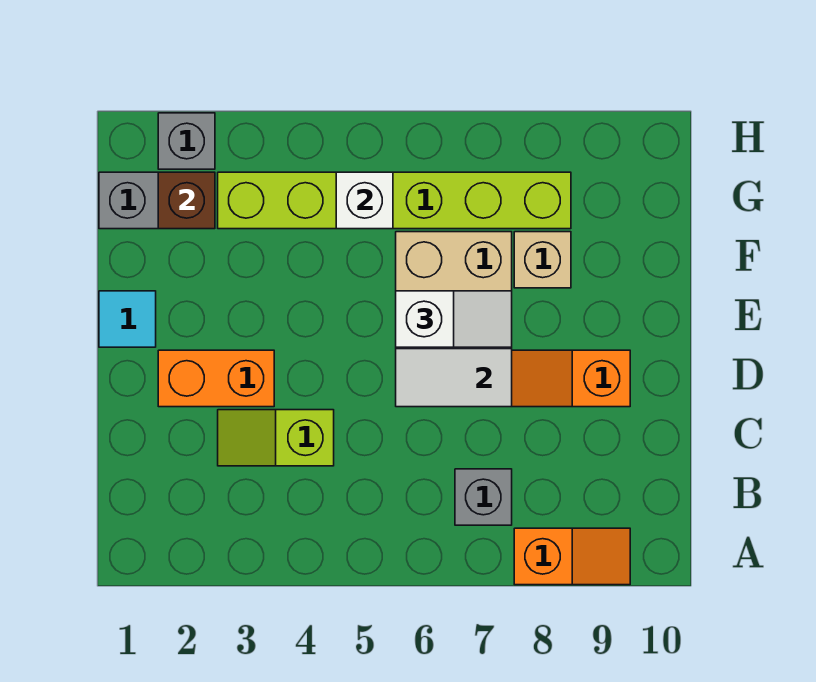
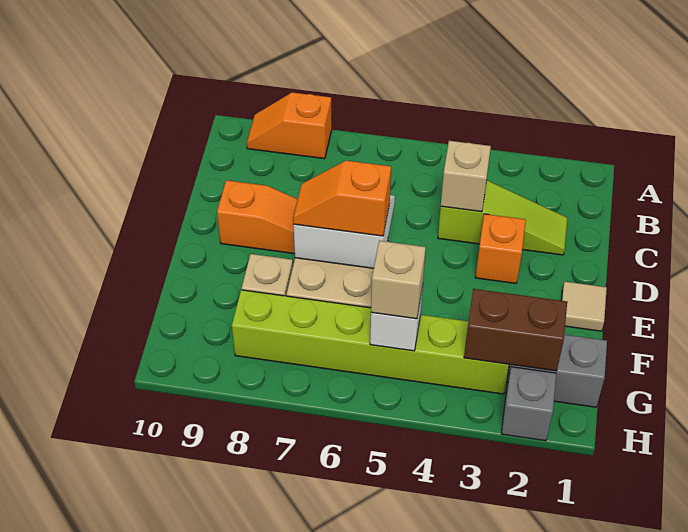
grey 1x1 brick [455,469,512,525] -> none
lime 1x2 slope [218,410,334,466] -> lime 1x3 slope [438,181,568,255]
none -> tan 1x1 brick [441,141,491,212]
orange 1x2 brick [158,350,274,407] -> orange 1x1 brick [475,214,526,283]
cyan 1x1 tile [99,291,156,347] -> tan 1x1 tile [561,282,607,331]
white 1x2 slope [396,291,512,347] -> orange 1x2 slope [293,161,391,236]
brown 1x1 brick [158,172,215,229] -> brown 1x2 brick [464,289,567,371]
none -> tan 1x1 brick [371,241,426,319]

